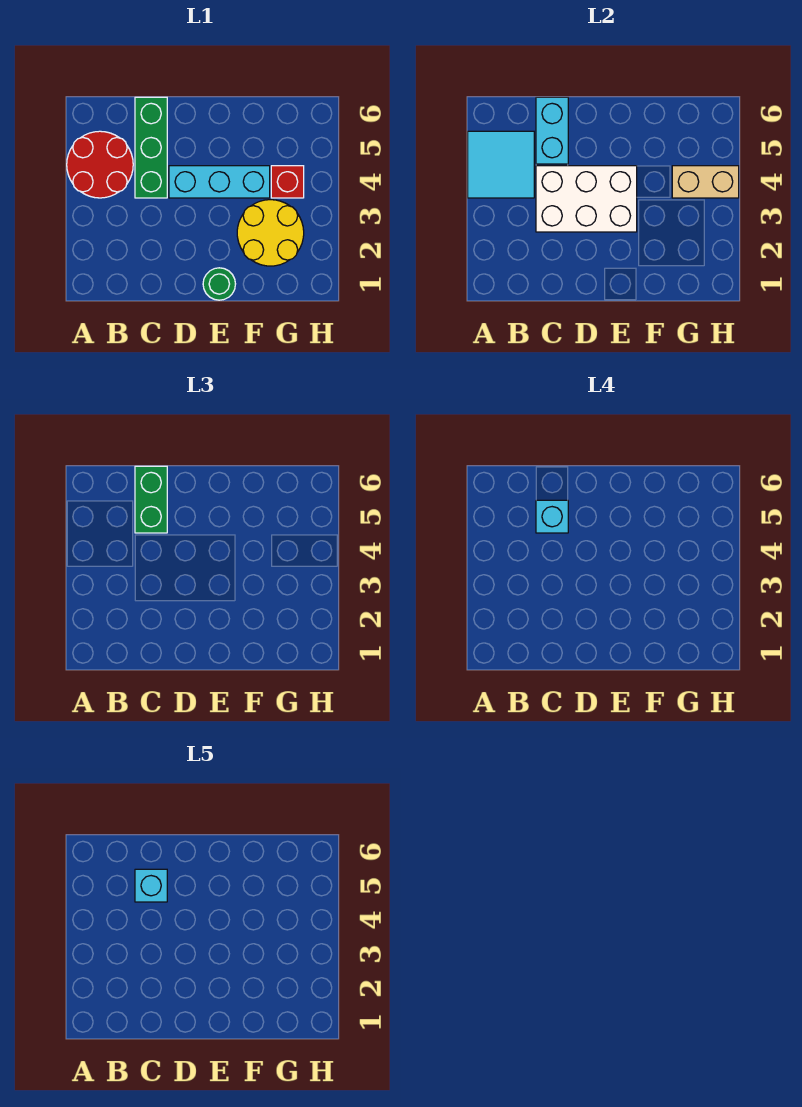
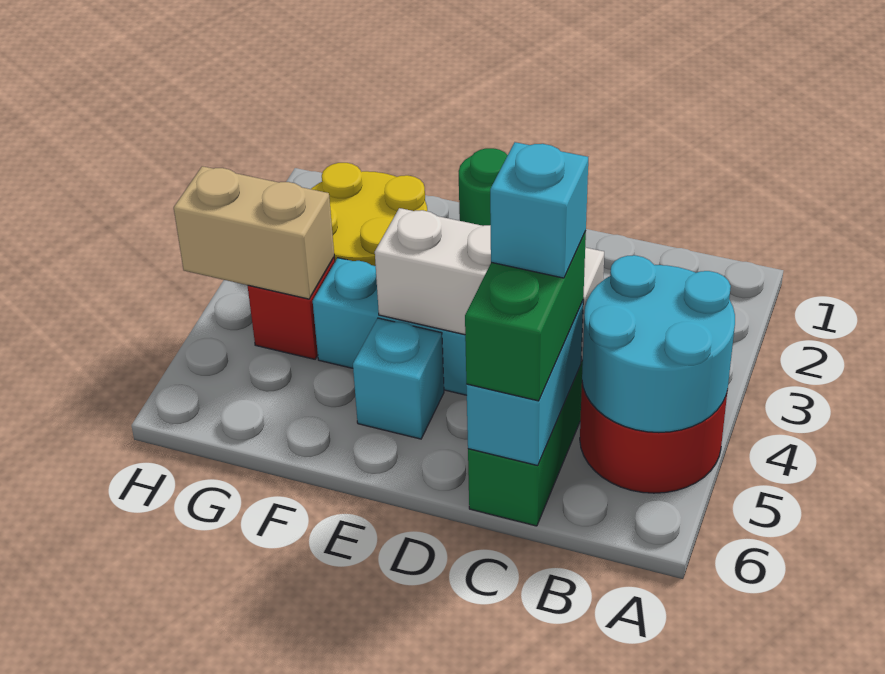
cyan 2x2 tile [468,131,534,198] -> cyan 2x2 round brick [582,255,735,433]
white 2x3 brick [536,166,637,232] -> white 1x3 brick [375,208,604,361]
cyan 1x1 brick [135,869,167,902] -> cyan 1x1 brick moved to [353,318,444,439]

